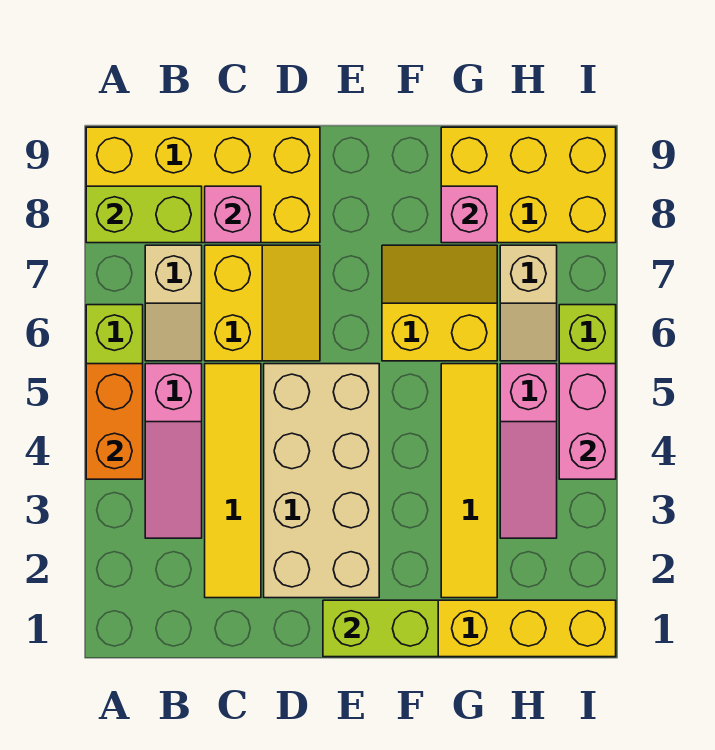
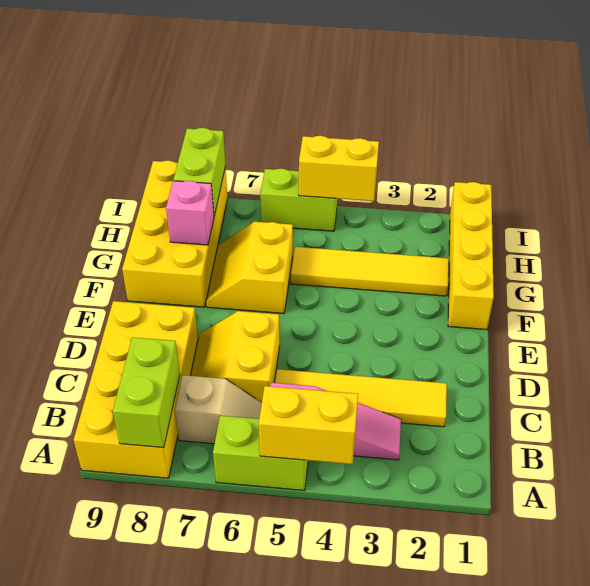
orange 1x2 brick [86,364,143,479] -> yellow 1x2 brick [259,386,358,464]
yellow 2x2 slope [205,245,320,361] -> yellow 2x2 slope turned to [191,311,280,403]
pink 1x1 brick [205,186,261,243] -> none
tan 2x4 brick [264,364,379,598] -> none
lime 1x2 brick [323,600,438,657] -> lime 1x2 brick moved to [173,128,225,216]
yellow 2x3 brick [441,127,616,243] -> yellow 2x4 brick [122,161,228,307]
pink 1x3 slope [500,364,557,538] -> none
tan 1x2 slope [500,245,557,361] -> none
pink 1x2 brick [559,364,616,479] -> yellow 1x2 brick [299,136,379,201]

